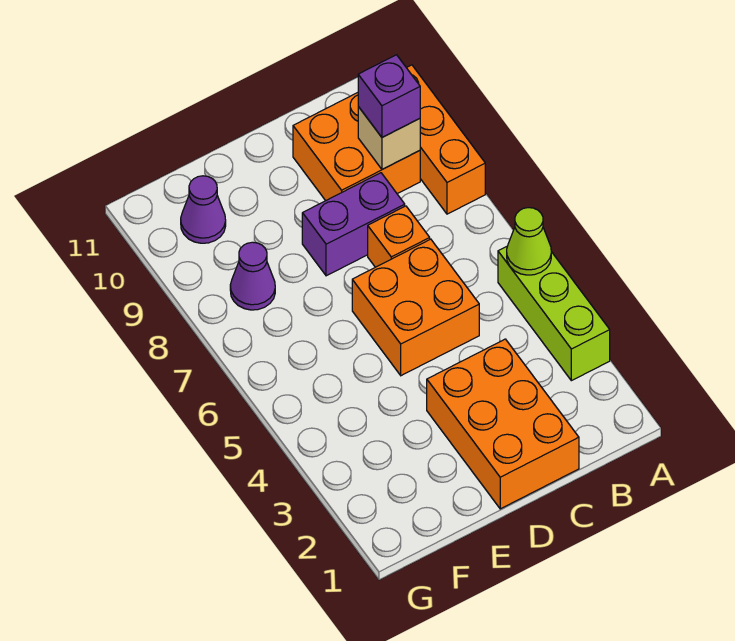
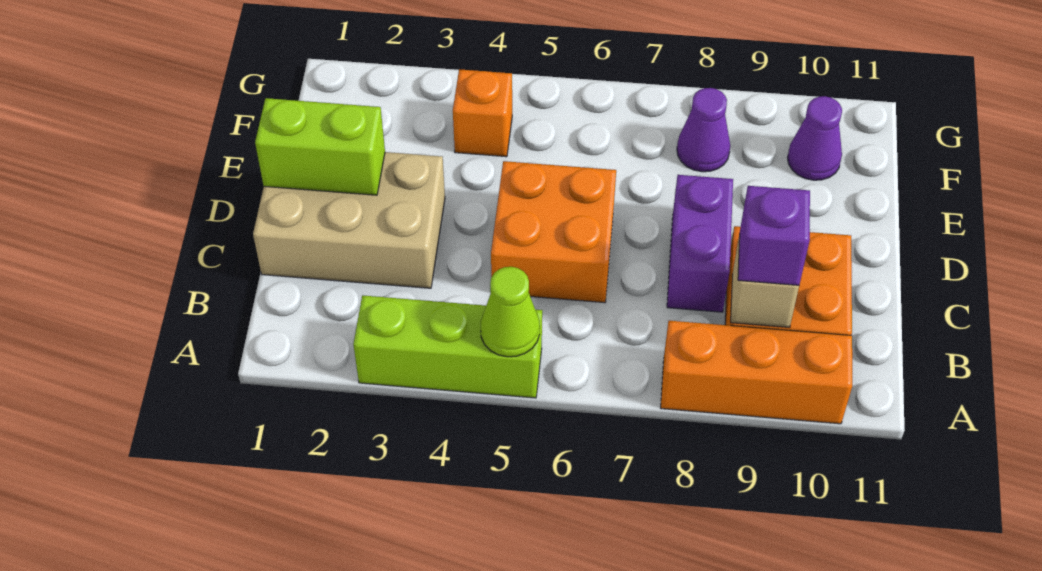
orange 2x3 brick [427,339,579,509] -> tan 2x3 brick [253,152,445,288]
orange 1x1 brick [368,206,430,267] -> orange 1x1 brick moved to [453,69,512,157]
none -> lime 1x2 brick [255,98,385,195]

